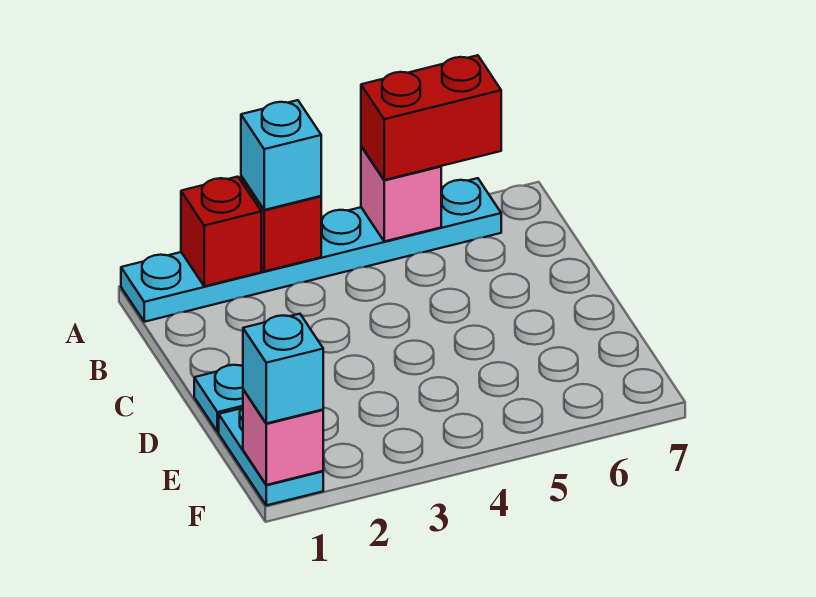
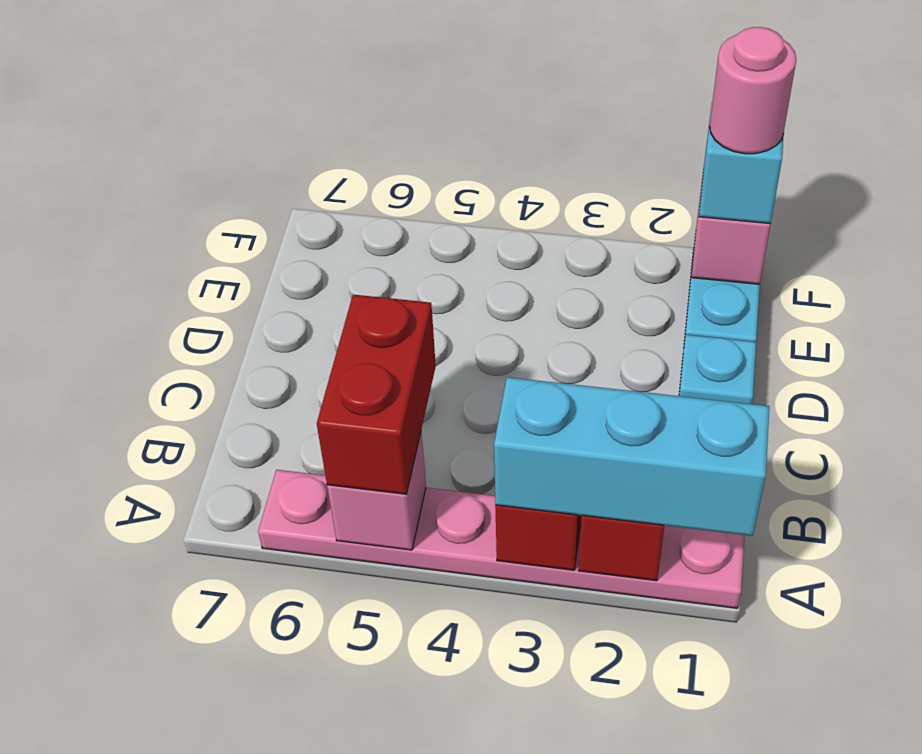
cyan 1x6 plate [121,178,501,322] -> pink 1x6 plate [258,470,745,608]
cyan 1x1 brick [241,100,321,210] -> cyan 1x3 brick [494,377,769,536]
red 1x2 brick [361,55,501,180] -> red 1x2 brick turned to [317,295,436,494]
none -> pink 1x1 round brick [710,27,796,154]

